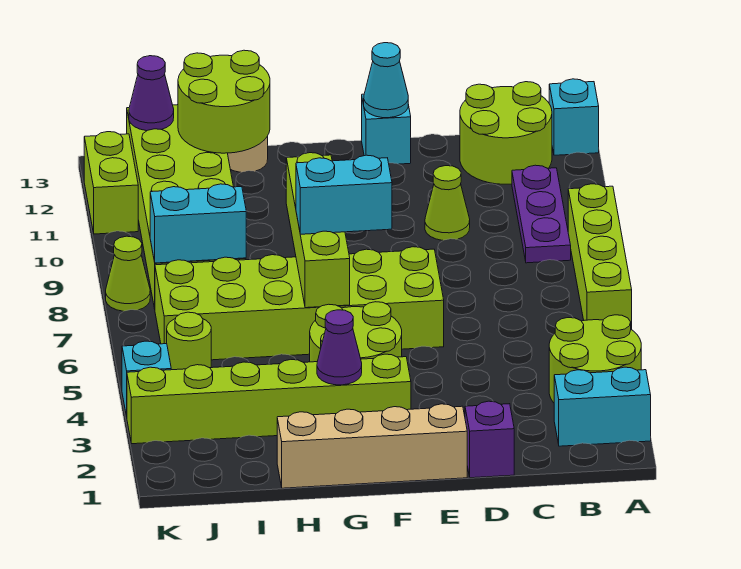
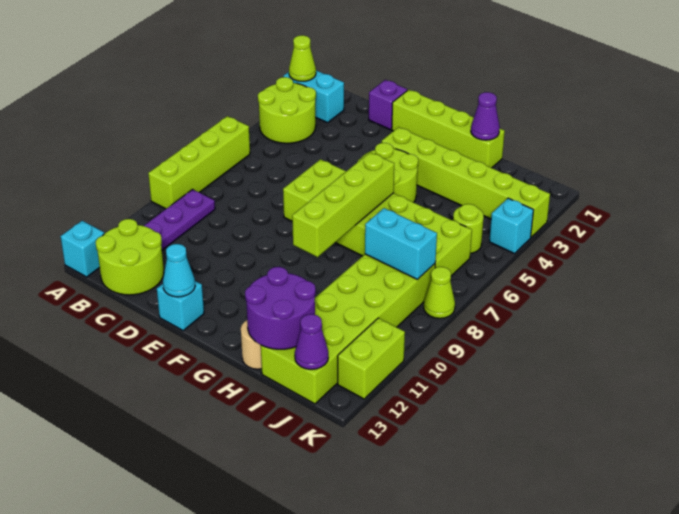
lime 1x1 cone [425,166,470,240] -> lime 1x1 cone moved to [289,35,316,81]
tan 1x4 brick [277,404,467,488] -> lime 1x4 brick [392,90,505,168]
cyan 1x2 brick [296,155,392,234] -> none
purple 1x1 cone [317,310,362,385] -> purple 1x1 cone moved to [471,92,500,140]
lime 2x2 round brick [178,50,270,153] -> purple 2x2 round brick [245,267,316,349]

